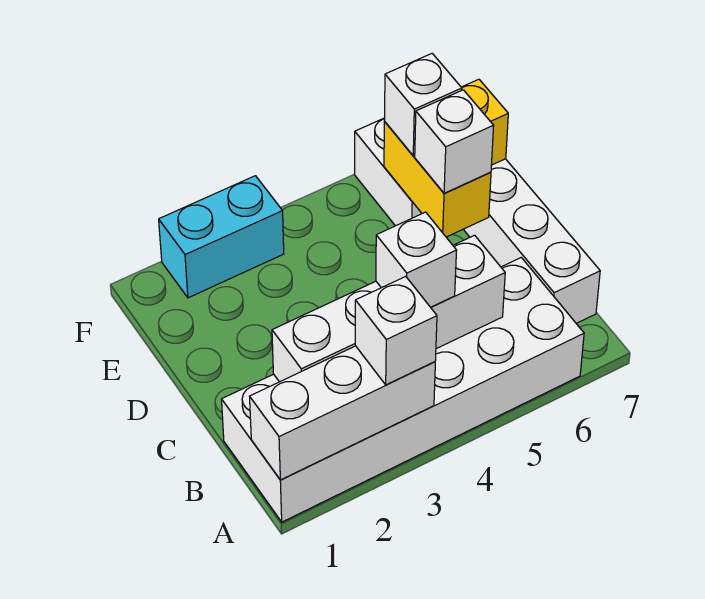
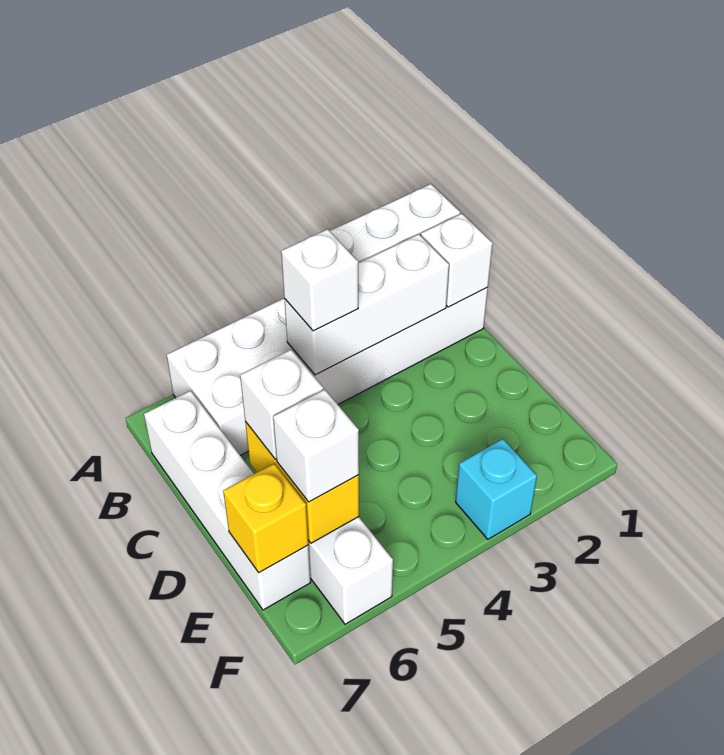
white 1x1 brick [355,277,437,385] -> white 1x1 brick moved to [421,214,493,307]
white 1x4 brick [272,235,505,382] -> white 1x3 brick [284,234,449,375]
cyan 1x2 brick [159,176,284,298] -> cyan 1x1 brick [456,439,537,539]

